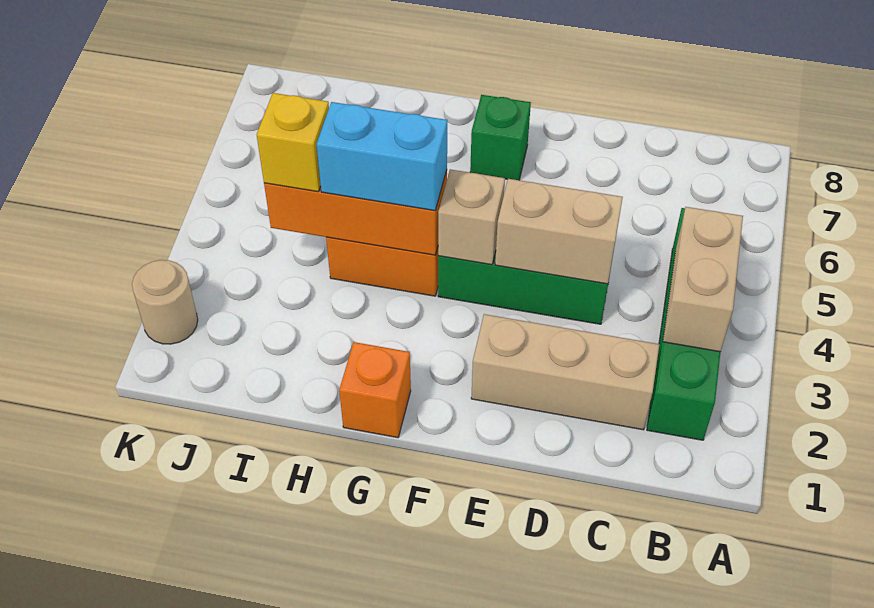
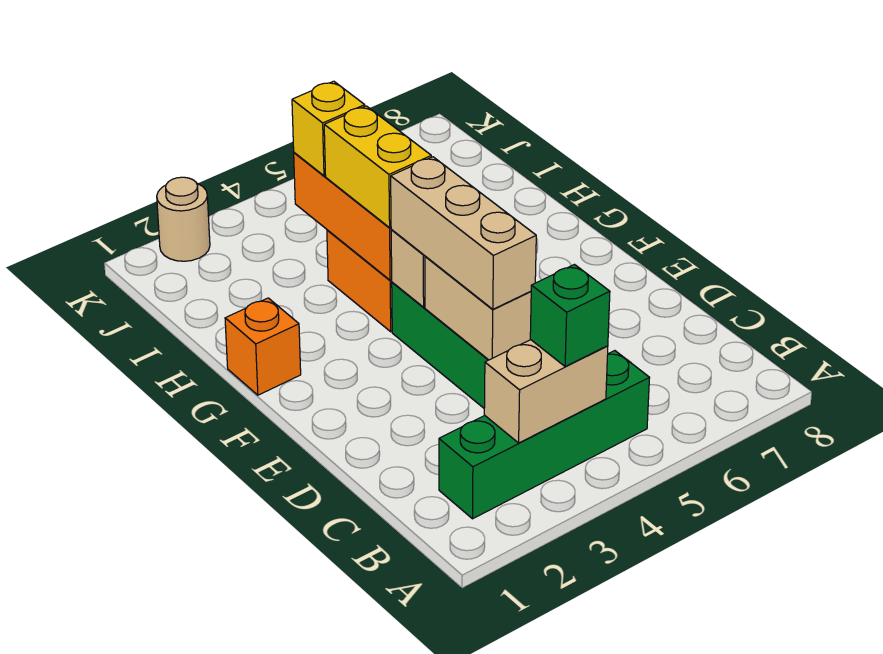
tan 1x3 brick [471,314,659,430] -> tan 1x3 brick moved to [391,157,536,309]
green 1x1 brick [470,95,531,180] -> green 1x1 brick moved to [530,265,610,367]
cyan 1x2 brick [316,102,447,211] -> yellow 1x2 brick [324,106,431,228]

